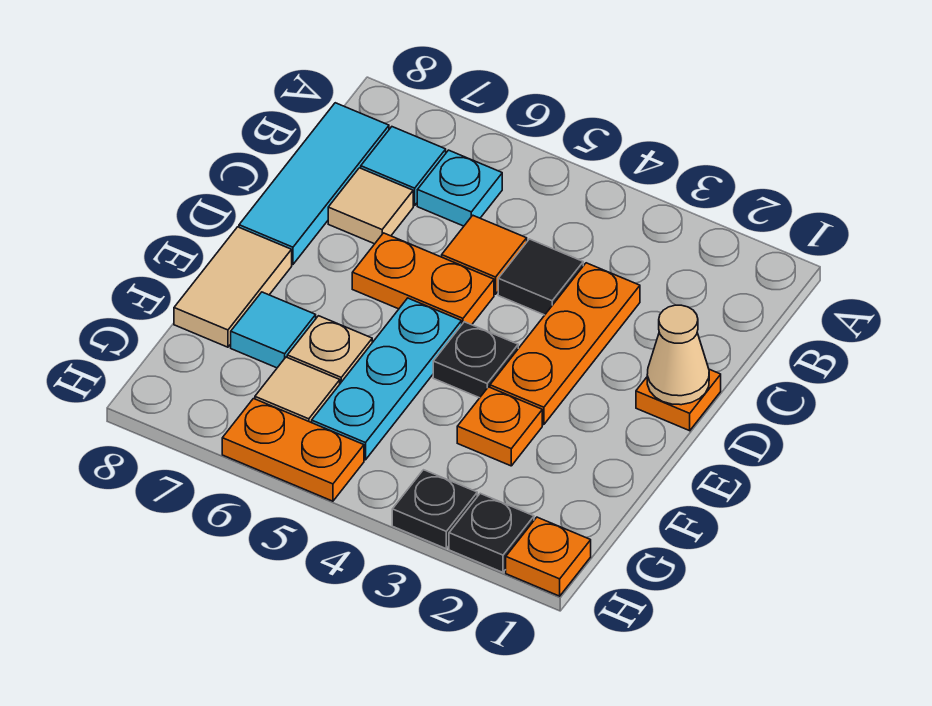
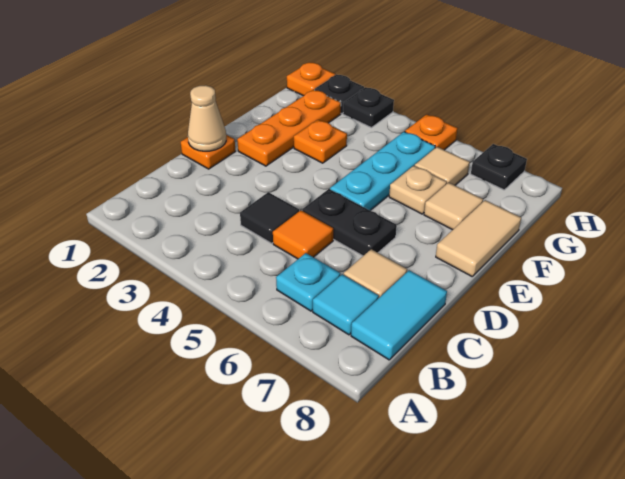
cyan 1x3 tile [239,103,389,264] -> cyan 1x2 tile [351,270,447,360]
orange 1x3 plate [490,263,640,425] -> orange 1x3 plate moved to [237,90,341,166]
orange 1x2 plate [352,233,494,325] -> black 1x2 plate [302,189,397,256]
black 1x1 plate [433,322,518,398] -> black 1x1 plate moved to [471,144,527,190]
cyan 1x1 tile [231,292,316,368] -> tan 1x1 tile [424,183,483,230]
orange 1x2 plate [222,399,364,501] -> orange 1x1 plate [405,114,458,150]

